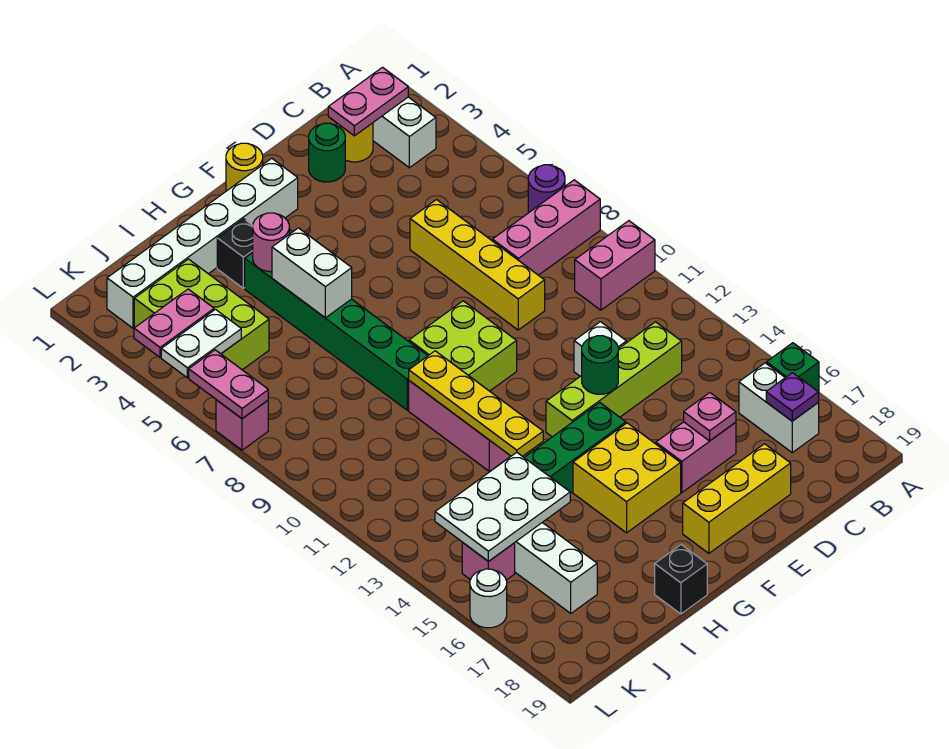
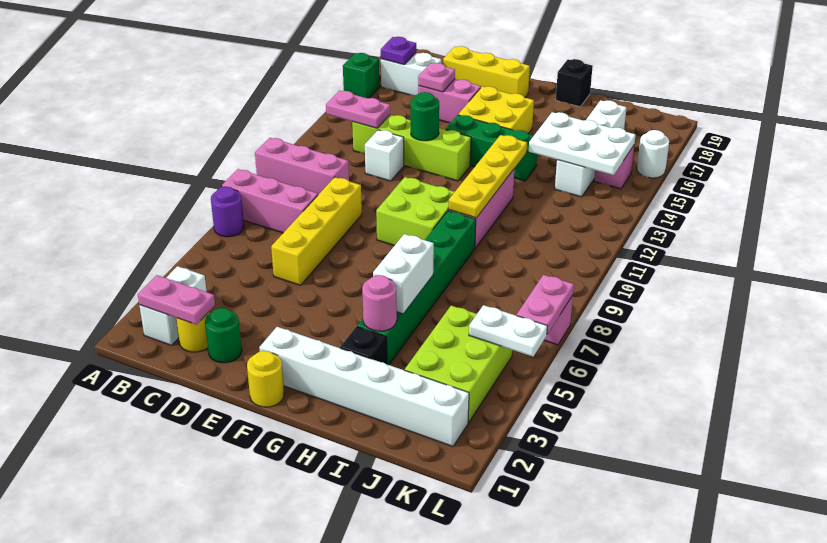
pink 1x2 brick [575,221,655,310] -> pink 1x3 brick [255,138,349,195]
white 1x2 brick [739,363,819,453] -> white 1x2 brick turned to [381,53,441,96]
pink 1x2 plate [134,289,214,357] -> pink 1x2 plate moved to [326,91,390,128]

